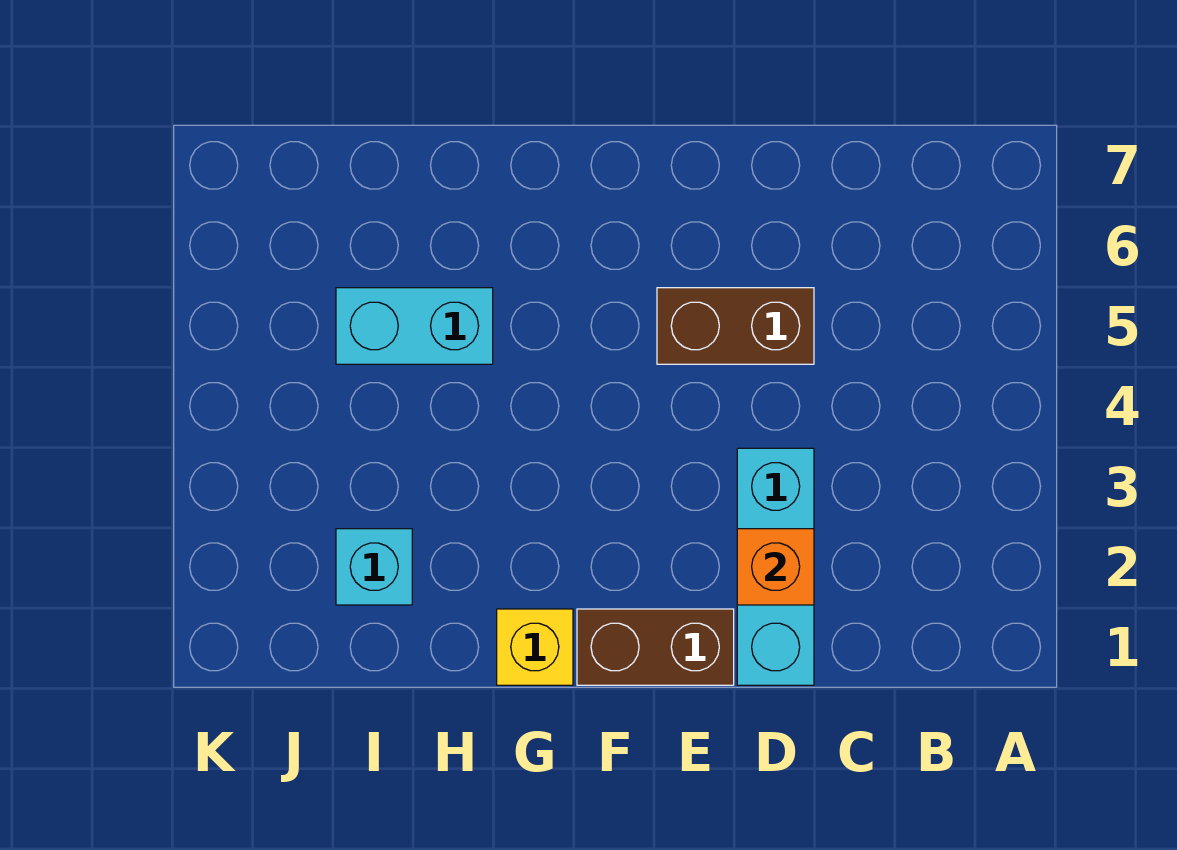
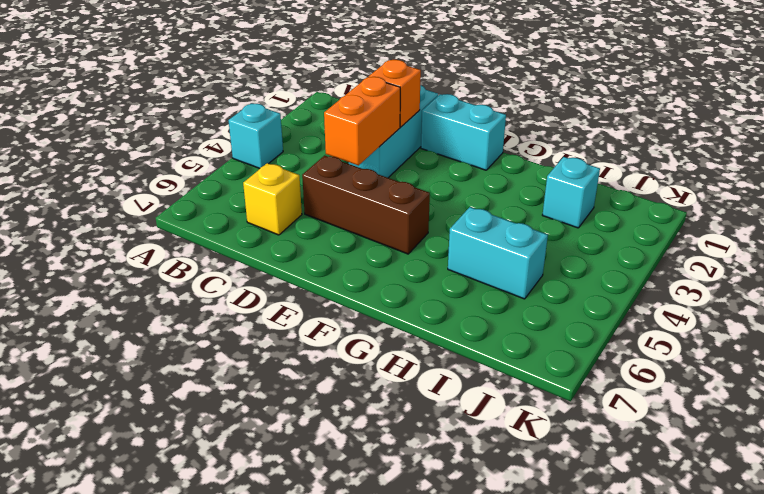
none -> cyan 1x1 brick [228,104,283,168]
none -> orange 1x2 brick [324,77,400,166]
brown 1x2 brick [657,288,814,364] -> brown 1x3 brick [302,155,430,254]
brown 1x2 brick [577,609,734,685] -> cyan 1x2 brick [421,94,506,170]
yellow 1x1 brick [497,609,573,685] -> yellow 1x1 brick moved to [243,163,302,235]

